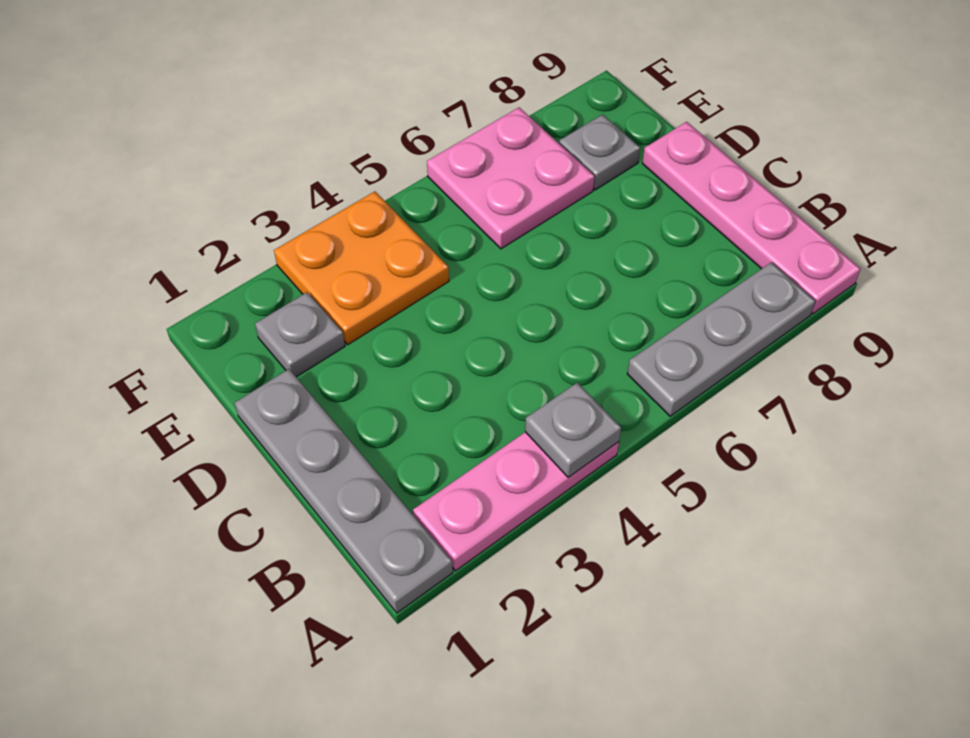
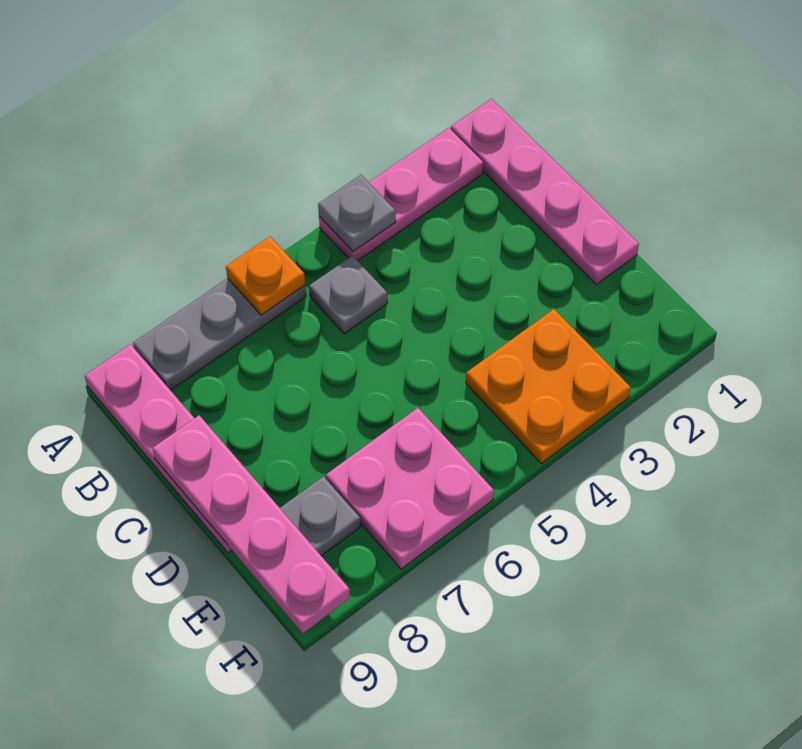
grey 1x4 plate [235,369,453,613] -> pink 1x4 plate [451,99,639,285]
none -> orange 1x1 plate [226,237,305,315]
none -> pink 1x4 plate [152,415,350,633]
grey 1x1 plate [255,292,345,377] -> grey 1x1 plate moved to [309,256,387,334]

